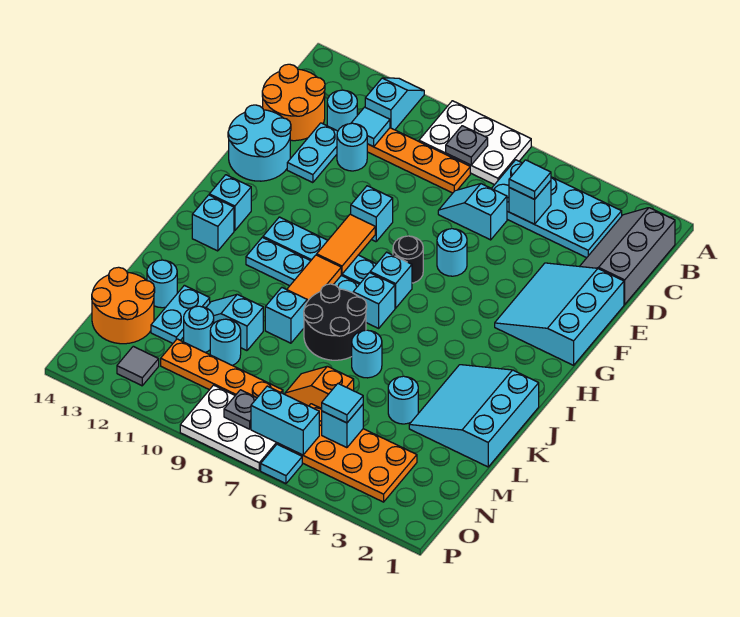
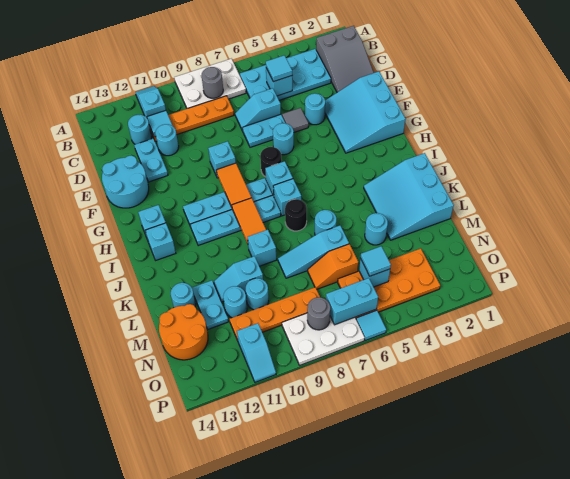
grey 2x3 slope [580,208,675,304] -> grey 2x3 slope turned to [316,26,374,92]
grey 1x1 plate [446,126,488,165] -> grey 1x1 round brick [201,67,223,98]
orange 2x2 round brick [262,64,325,141] -> none
none -> cyan 1x1 round brick [305,93,325,125]
none -> cyan 1x2 plate [242,114,285,147]
black 2x2 round brick [304,284,367,360] -> black 1x1 round brick [285,199,307,231]
none -> cyan 1x3 slope [278,225,349,278]
grey 1x1 plate [224,390,257,429] -> grey 1x1 round brick [307,297,330,330]
none -> cyan 1x2 slope [237,323,276,382]
grey 1x1 tile [117,346,159,386] -> grey 1x1 tile moved to [282,108,309,132]

